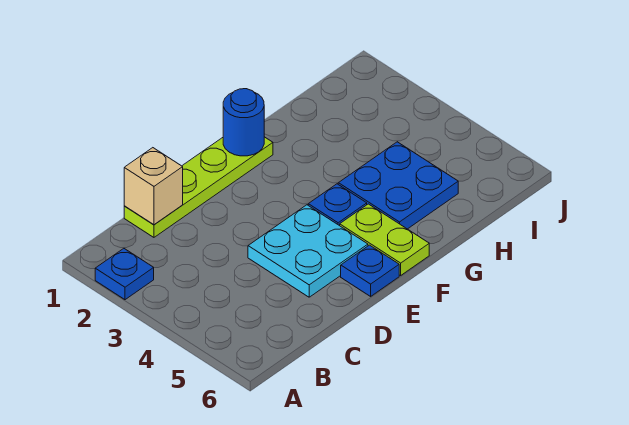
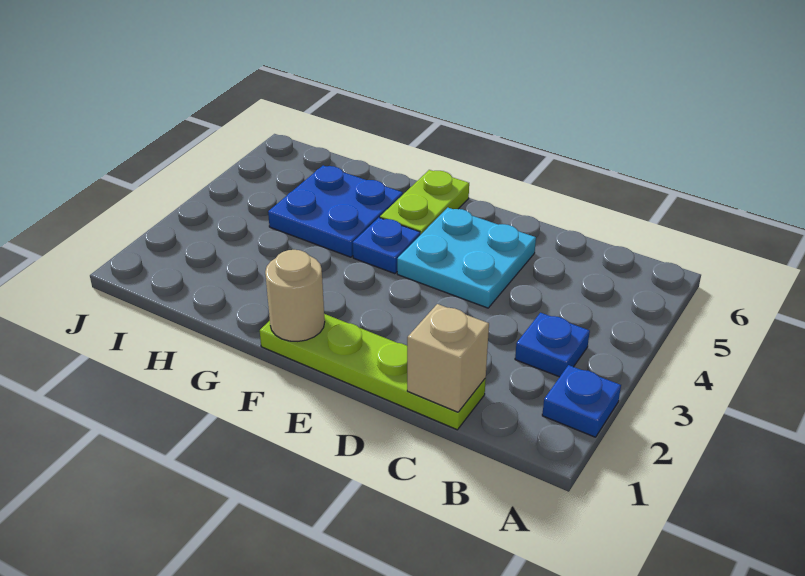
blue 1x1 plate [341,245,399,296] -> blue 1x1 plate moved to [515,313,590,377]
blue 1x1 round brick [223,89,264,156] -> tan 1x1 round brick [265,250,325,341]

